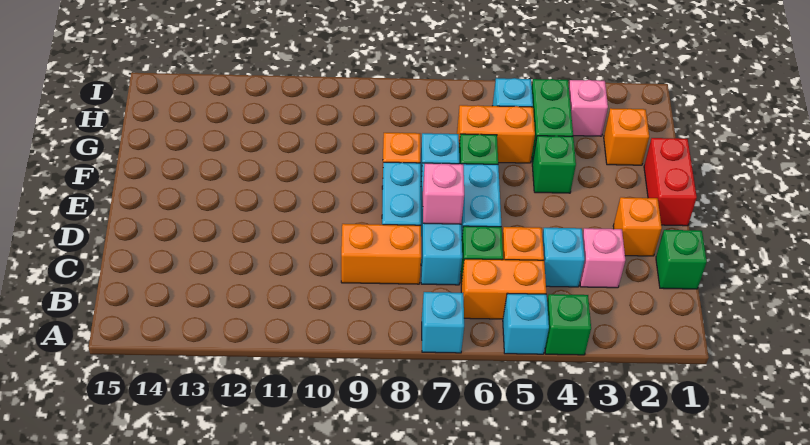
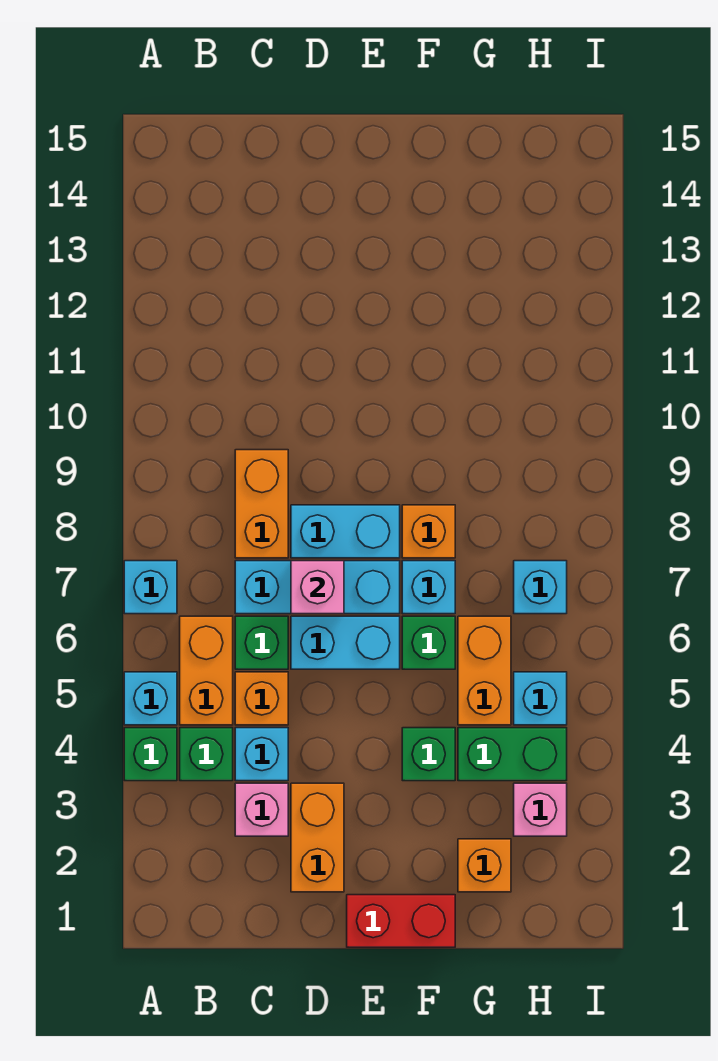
green 1x1 brick [656,230,707,289] -> green 1x1 brick moved to [180,728,233,781]
orange 1x1 brick [613,197,662,256] -> orange 1x2 brick [291,783,344,892]
none -> cyan 1x1 brick [514,561,567,614]

